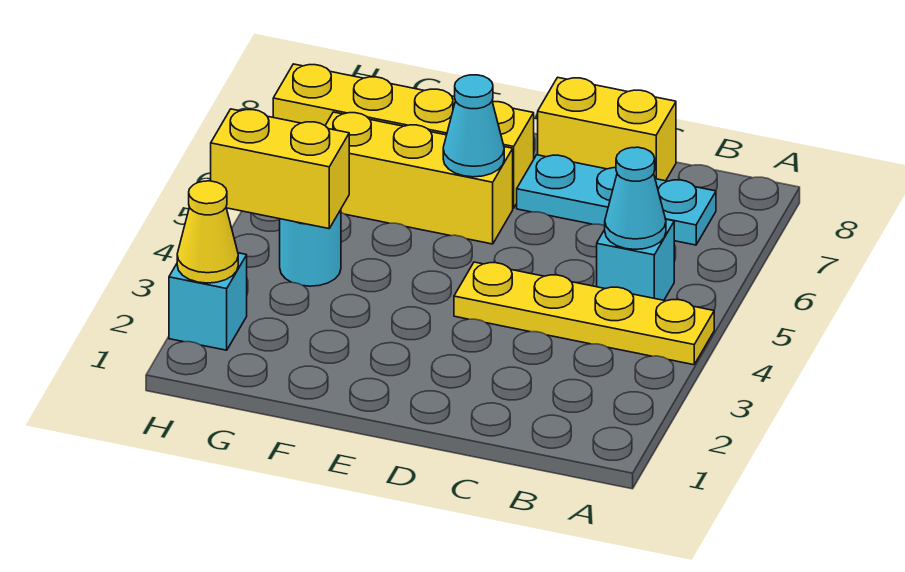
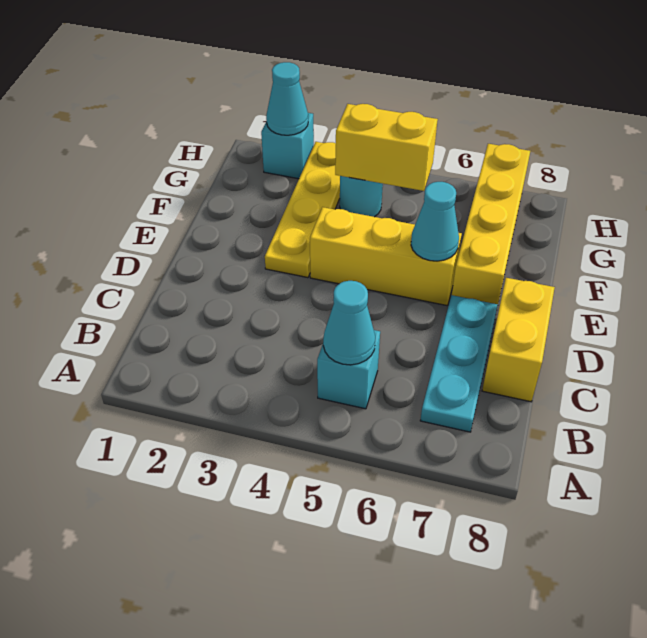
yellow 1x4 plate [454,262,714,365] -> yellow 1x4 plate moved to [265,142,340,278]
yellow 1x3 brick [325,112,513,244] -> yellow 1x3 brick turned to [310,207,462,305]
yellow 1x2 brick [211,109,349,229] -> yellow 1x2 brick turned to [335,104,438,191]
yellow 1x1 cone [177,181,238,283] -> cyan 1x1 cone [266,62,308,135]

